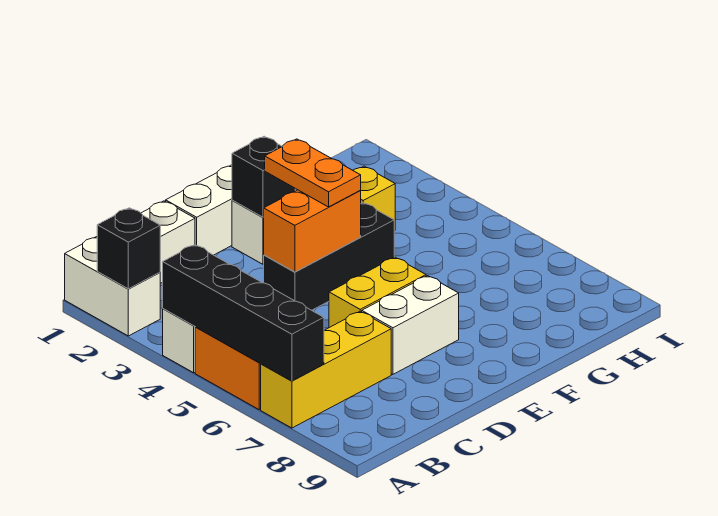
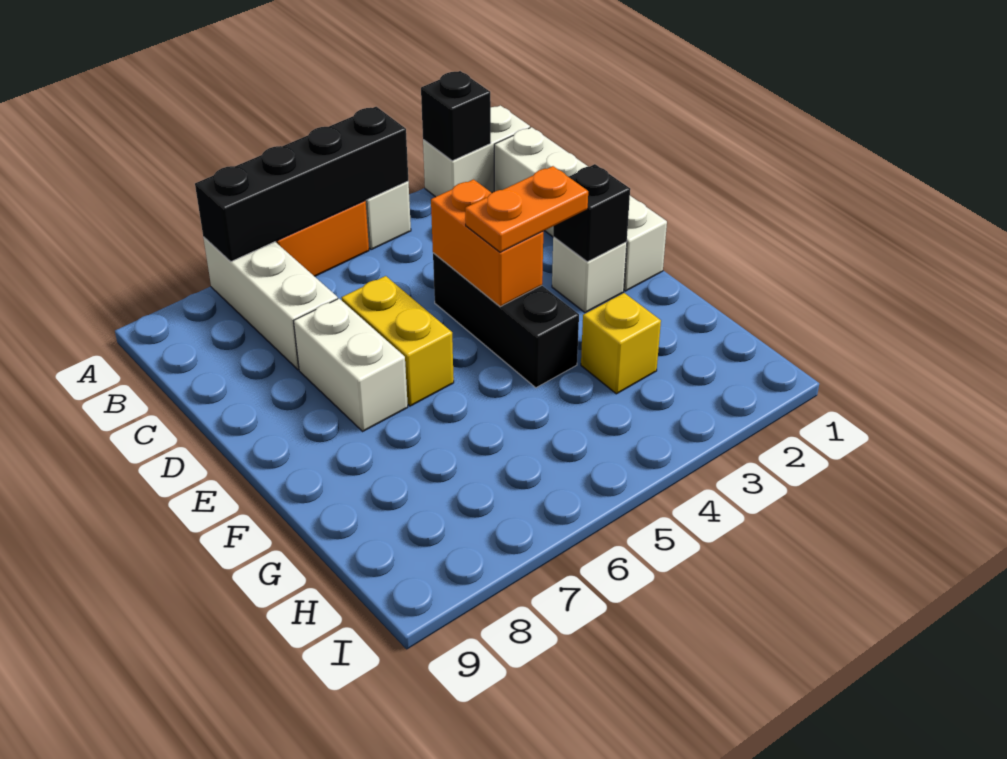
yellow 1x3 brick [261,311,391,428] -> white 1x3 brick [203,237,338,370]

